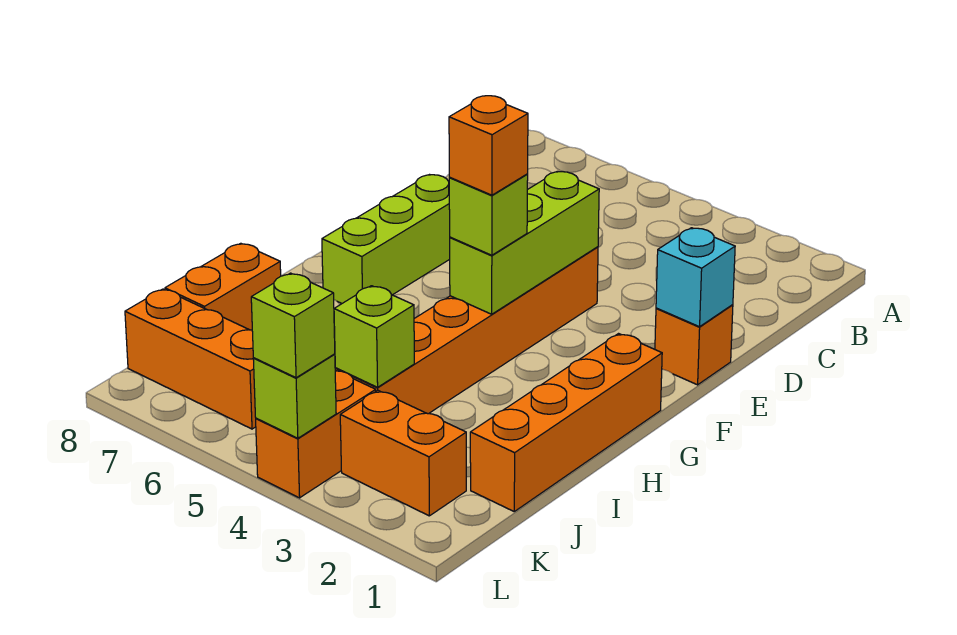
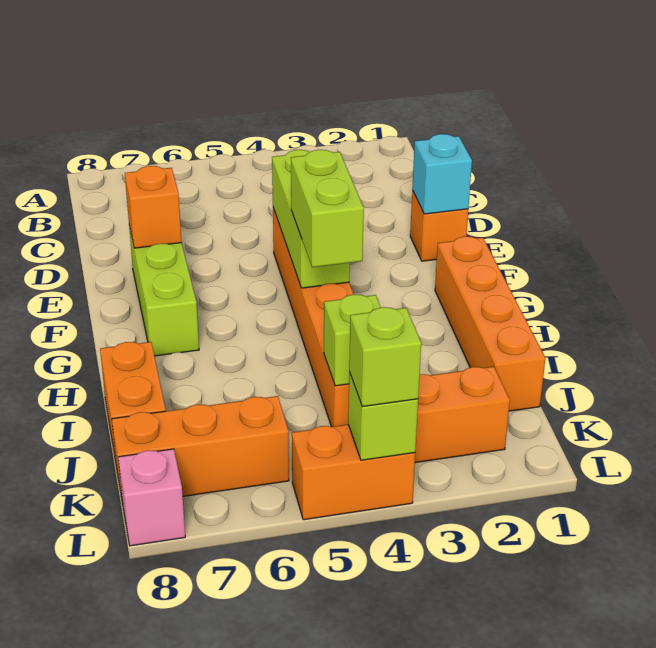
lime 1x1 brick [449,174,528,255] -> lime 1x2 brick [291,150,364,267]
orange 1x1 brick [449,96,528,195] -> orange 1x1 brick moved to [125,166,182,248]
orange 1x2 brick [256,370,376,498] -> orange 1x2 brick turned to [292,425,415,520]
none -> pink 1x1 brick [118,449,185,546]

